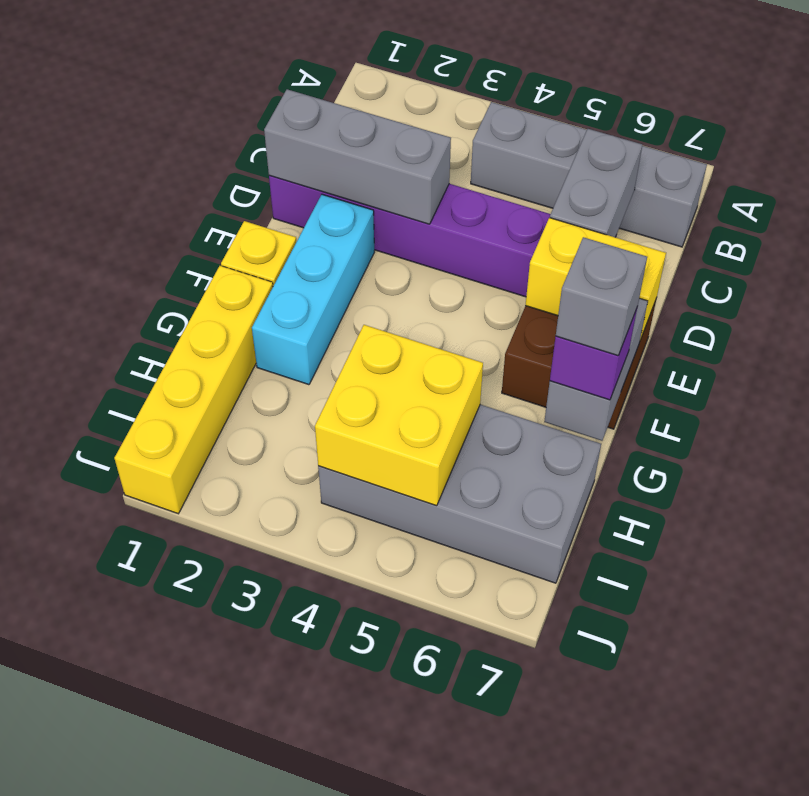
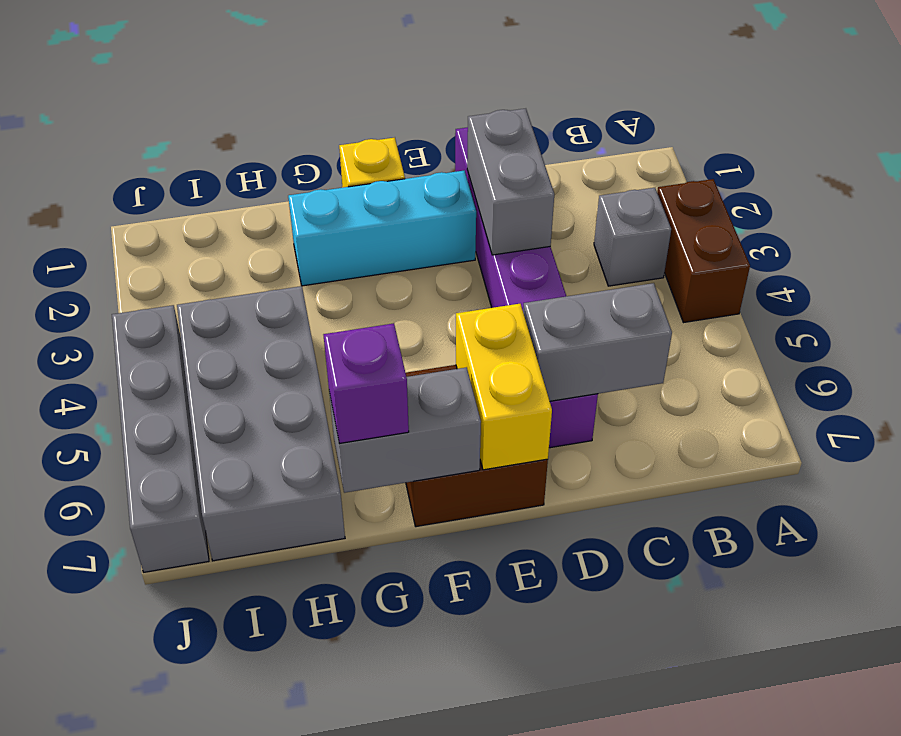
none -> brown 1x2 brick [657,179,750,323]
grey 1x4 brick [471,102,707,247] -> grey 1x4 brick moved to [112,305,209,572]
grey 1x3 brick [264,89,451,224] -> grey 1x2 brick [467,109,554,255]
yellow 1x4 brick [114,266,273,514] -> none
grey 1x1 brick [556,237,647,356] -> grey 1x1 brick moved to [594,188,671,286]
yellow 2x2 brick [315,325,483,506] -> none

